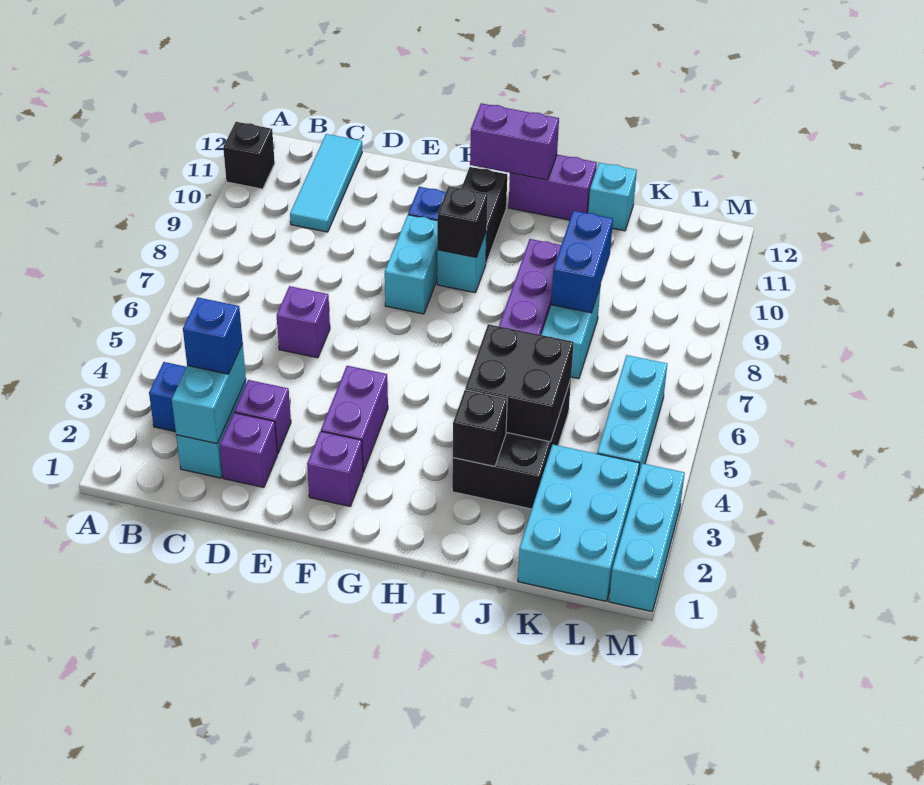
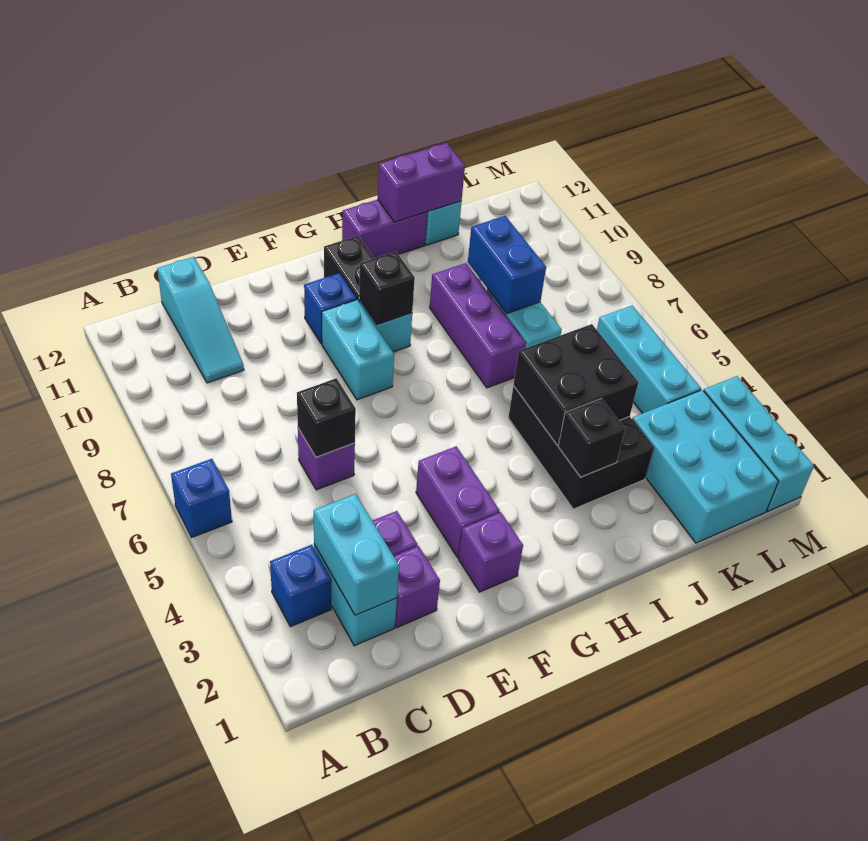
black 1x1 brick [223,122,275,189] -> black 1x1 brick moved to [297,378,356,457]
blue 1x1 brick [183,298,243,374] -> blue 1x1 brick moved to [171,459,232,537]
cyan 1x3 tile [290,134,362,232] -> cyan 1x3 slope [157,257,244,383]
purple 1x2 brick [470,103,559,180] -> purple 1x2 brick moved to [378,143,465,222]

